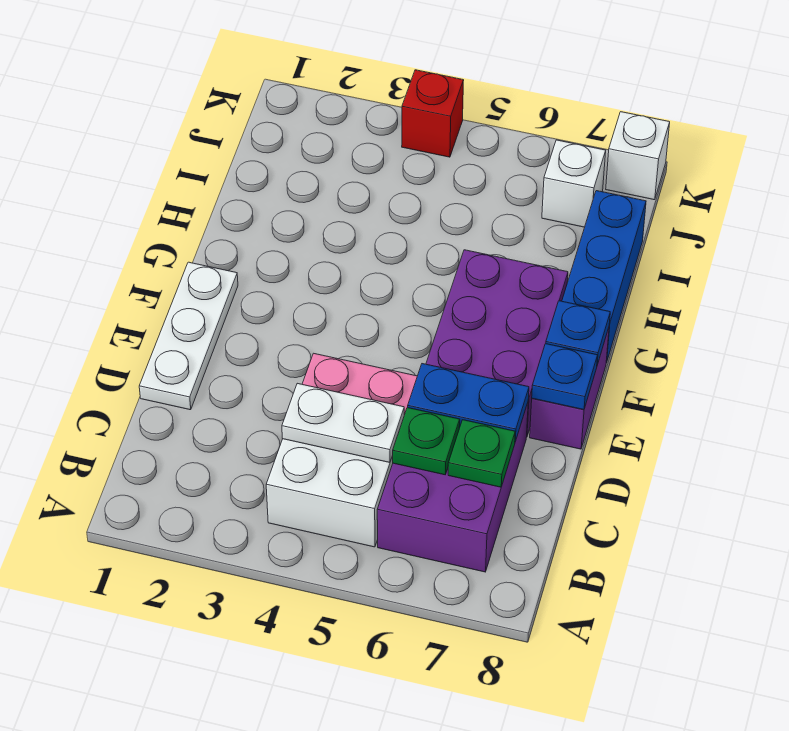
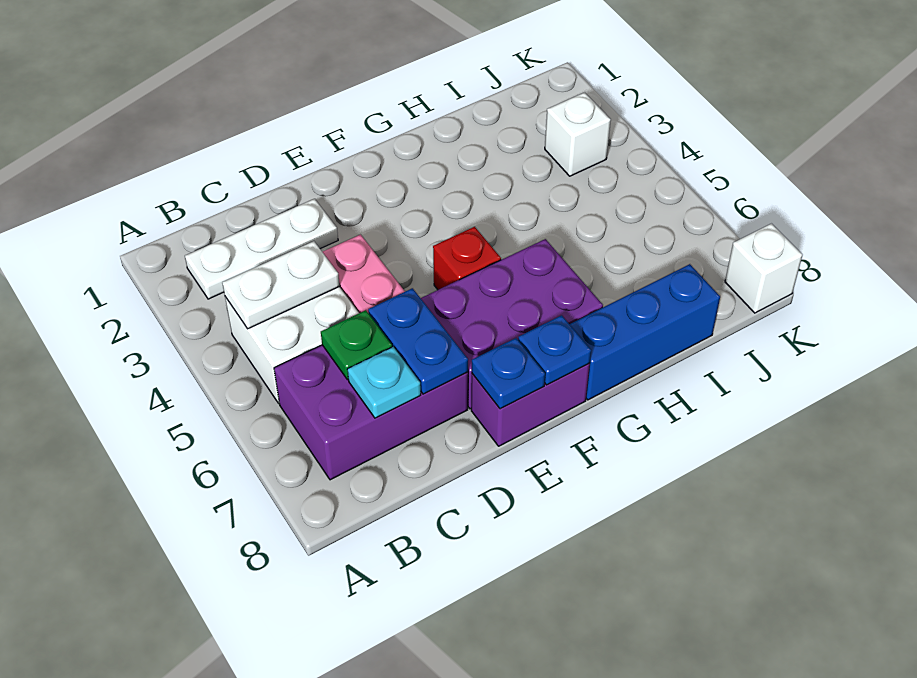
white 1x2 plate [282,383,404,463] -> white 1x2 plate turned to [222,241,340,329]
green 1x1 plate [448,420,515,487] -> cyan 1x1 plate [347,347,421,418]
white 1x3 plate [139,262,238,410] -> white 1x3 plate moved to [185,199,338,299]
white 1x1 brick [542,140,606,227] -> white 1x1 brick moved to [545,92,611,176]
red 1x1 brick [402,70,464,157] -> red 1x1 brick moved to [433,227,501,290]

